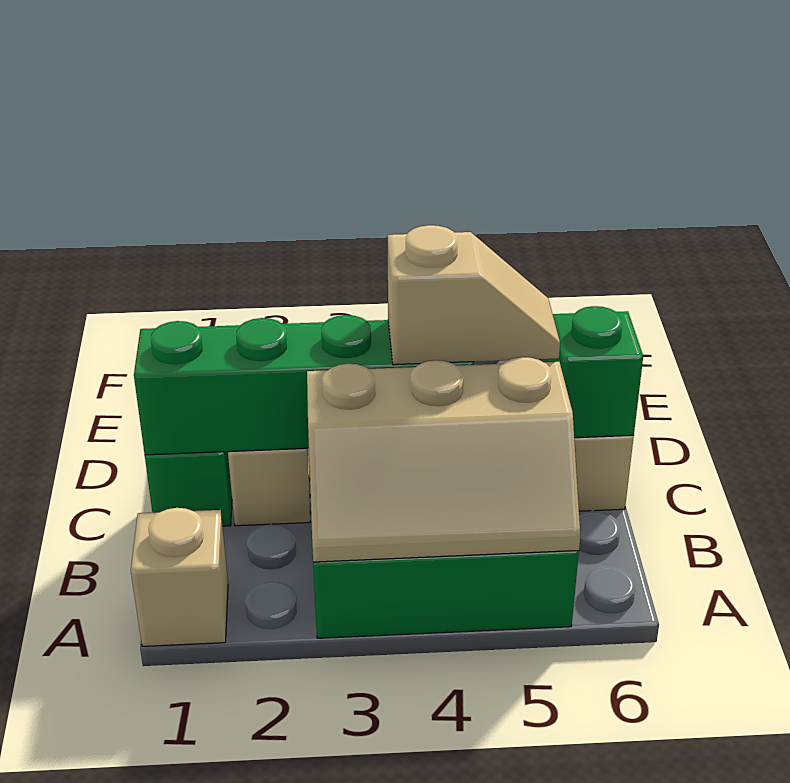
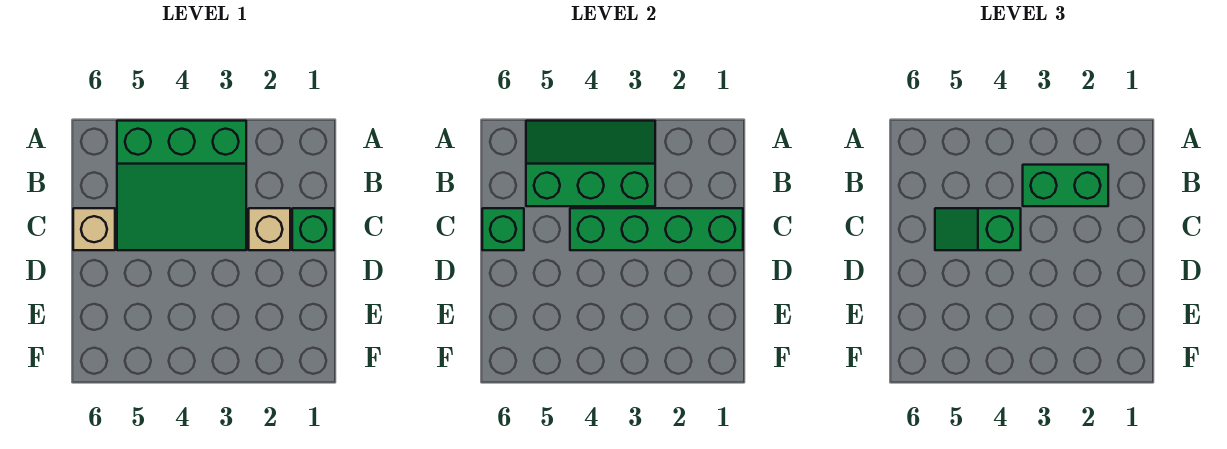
tan 1x1 brick [131,508,228,646] -> none
tan 2x3 slope [307,357,580,562] -> green 2x3 slope [526,121,655,206]
none -> green 1x2 brick [1023,165,1108,206]
tan 1x2 slope [388,225,560,365] -> green 1x2 slope [935,208,1021,250]

